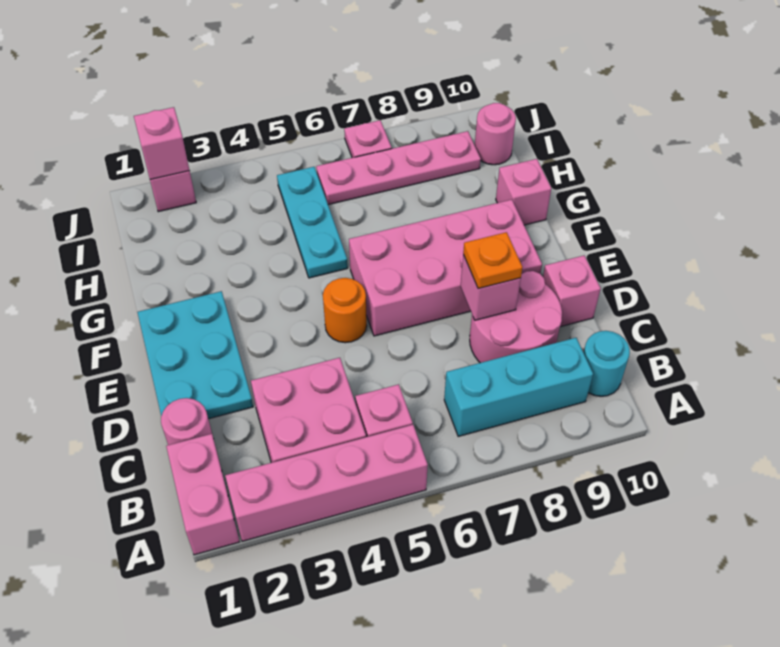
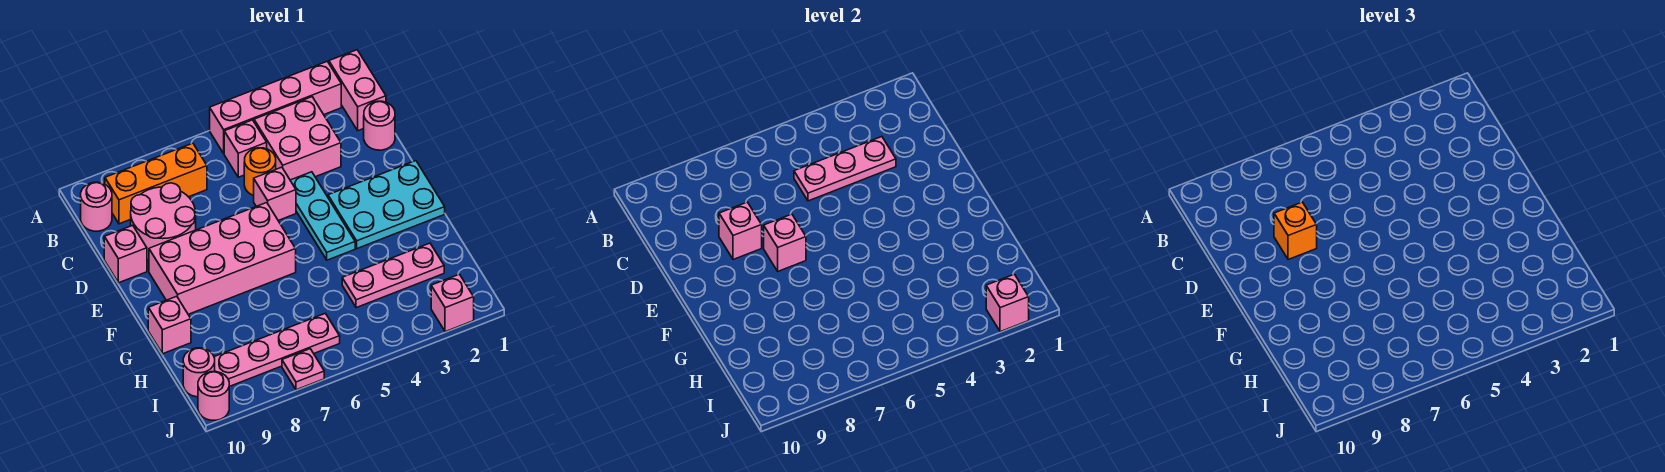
cyan 1x3 brick [444,338,593,437] -> orange 1x3 brick [105,143,207,224]
cyan 1x1 round brick [584,331,630,396] -> pink 1x1 round brick [81,182,112,231]
none -> pink 1x3 plate [794,137,896,201]
cyan 2x3 plate [137,291,253,419] -> cyan 2x3 plate turned to [328,161,445,248]
none -> pink 1x1 brick [254,167,296,221]
orange 1x1 plate [463,232,522,289] -> orange 1x1 brick [1274,202,1317,260]
orange 1x1 round brick [323,278,367,343] -> orange 1x1 round brick moved to [244,148,276,196]
none -> pink 1x1 brick [764,214,806,271]
cyan 1x3 plate [277,167,348,278] -> cyan 1x3 plate moved to [290,172,355,260]
none -> pink 1x3 plate [342,243,444,308]
none -> pink 1x1 round brick [198,372,229,420]

